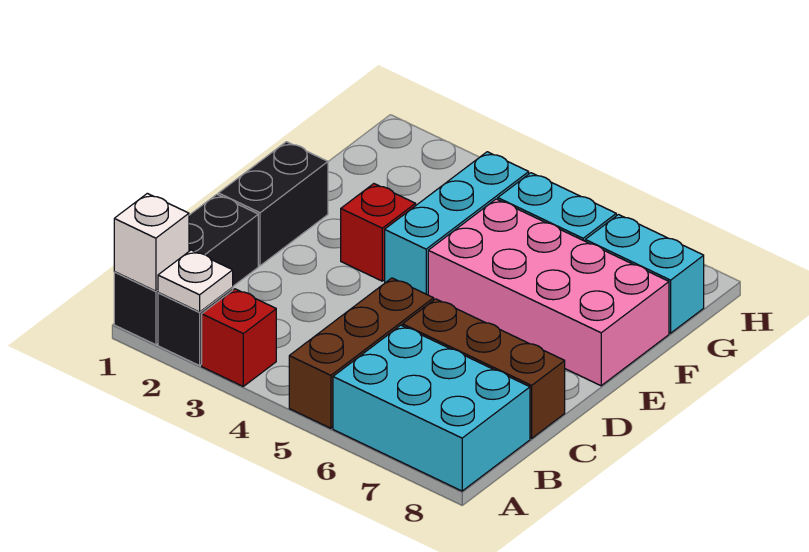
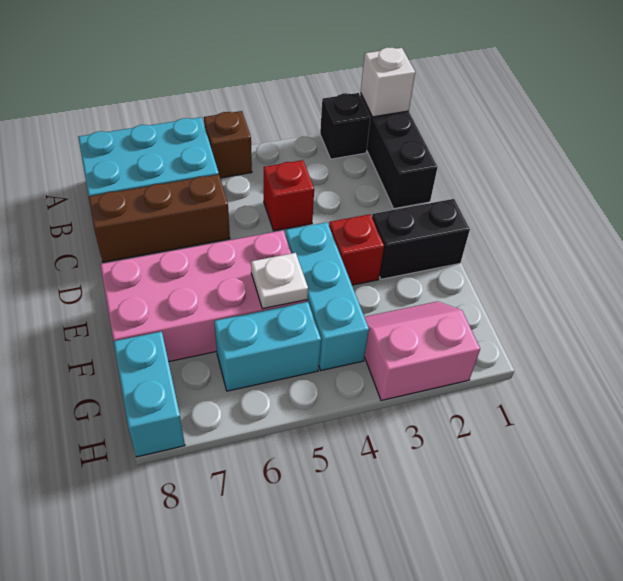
white 1x1 plate [158,250,233,312] -> white 1x1 plate moved to [251,253,308,309]
red 1x1 brick [202,289,276,386] -> red 1x1 brick moved to [264,160,314,231]
brown 1x3 brick [289,278,434,428] -> brown 1x1 brick [204,111,252,178]
black 1x2 brick [218,142,328,266] -> black 1x2 brick turned to [372,199,470,279]
none -> pink 2x2 slope [365,301,480,401]
cyan 1x2 brick [585,215,704,333] -> cyan 1x2 brick turned to [113,331,185,457]

